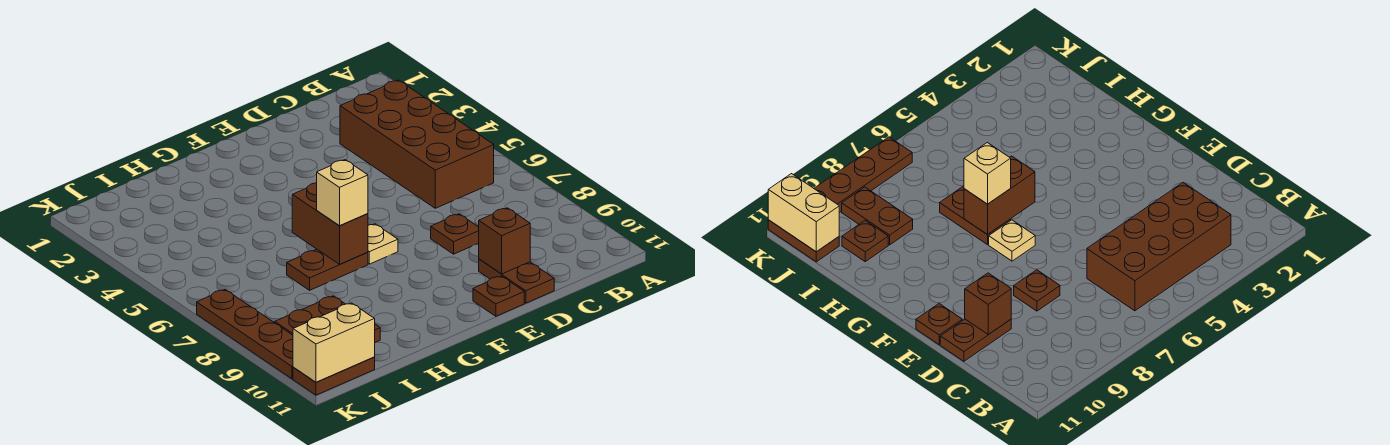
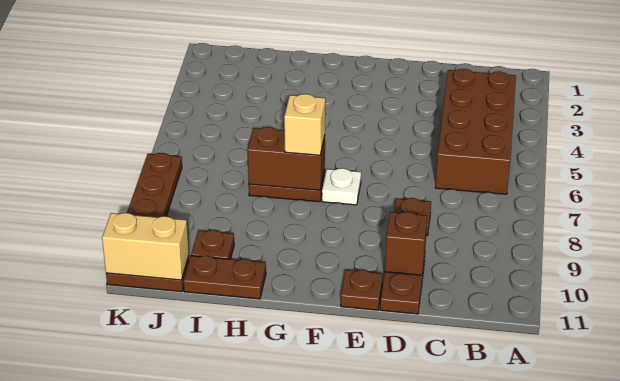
tan 1x1 plate [368,224,398,264] -> white 1x1 plate [322,168,361,205]
brown 1x2 brick [292,183,368,264] -> brown 1x2 brick turned to [248,127,325,190]
brown 1x2 plate [275,296,345,335] -> brown 1x2 plate moved to [183,256,266,299]

